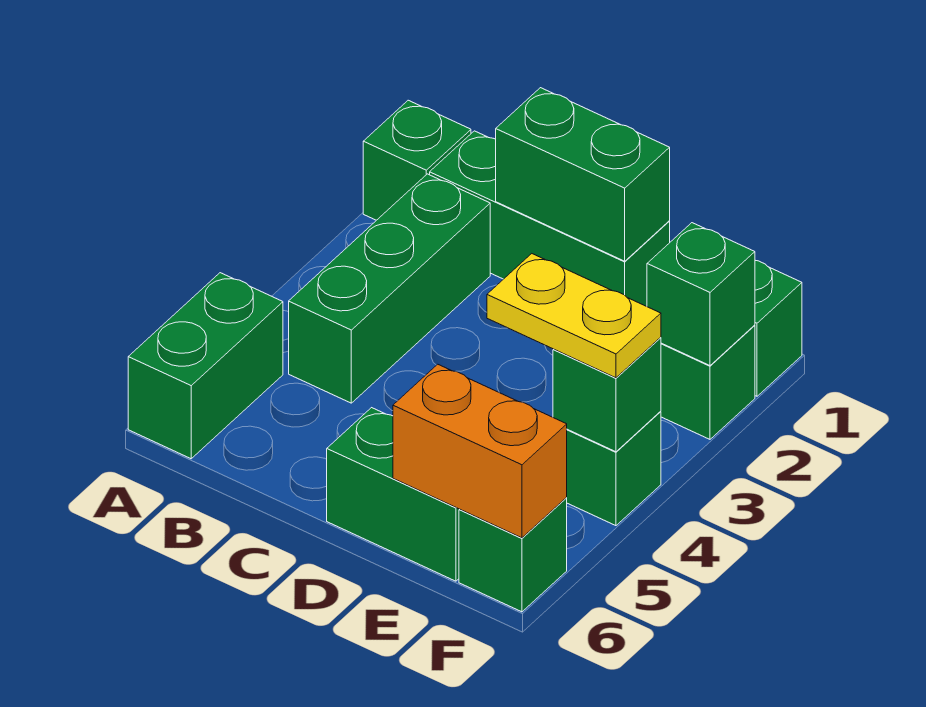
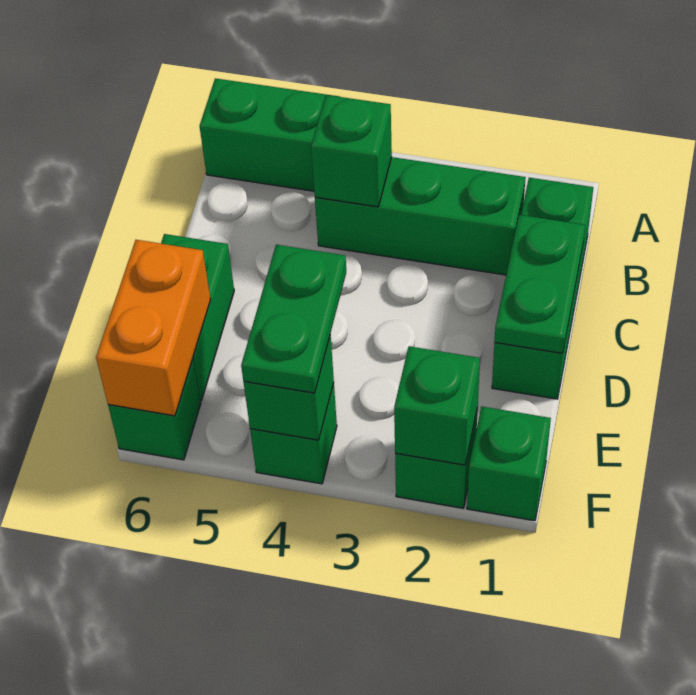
green 1x1 brick [363,100,471,220] -> green 1x1 brick moved to [311,95,392,207]
green 1x2 brick [496,88,670,261] -> green 1x2 plate [495,215,585,353]
yellow 1x2 plate [487,254,661,378] -> green 1x2 plate [241,245,346,393]

